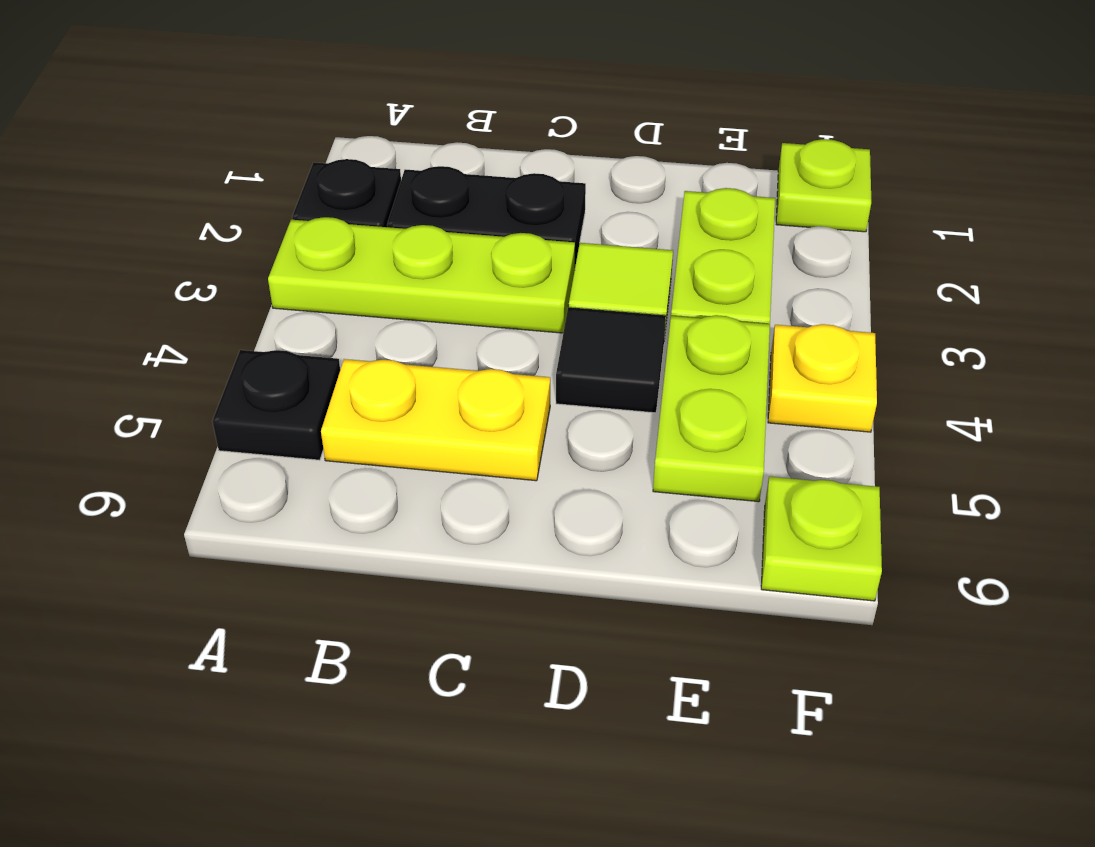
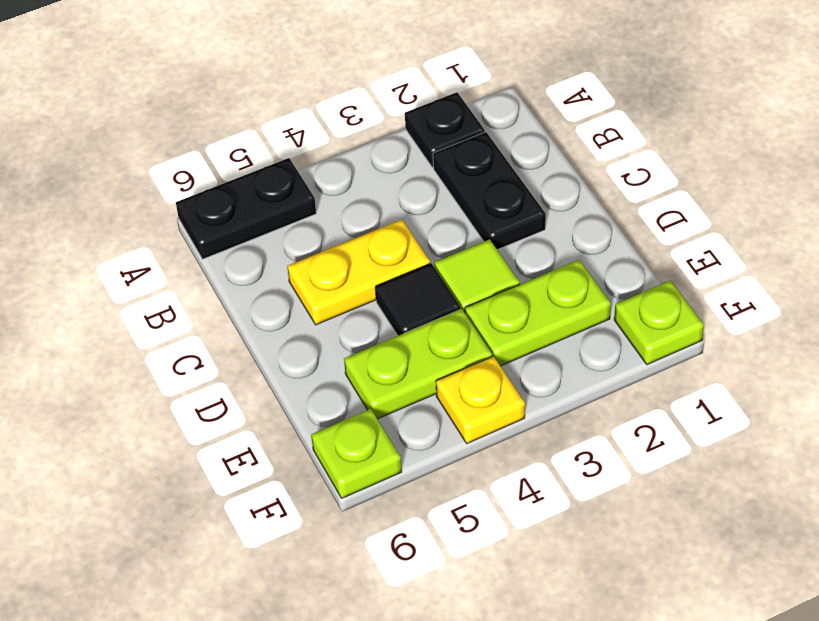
lime 1x3 plate [268,217,575,333] -> none
black 1x1 plate [212,350,340,460] -> black 1x2 plate [176,158,316,259]
yellow 1x2 plate [321,359,550,481] -> yellow 1x2 plate turned to [287,219,430,325]

